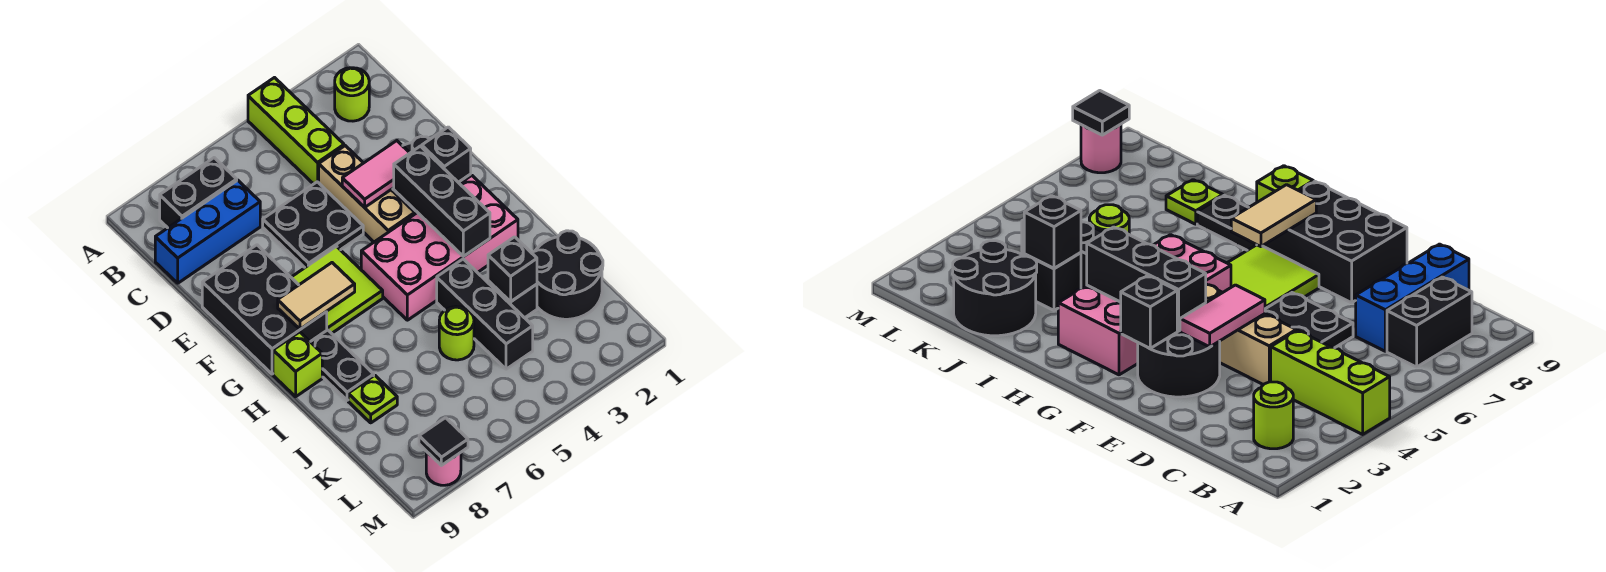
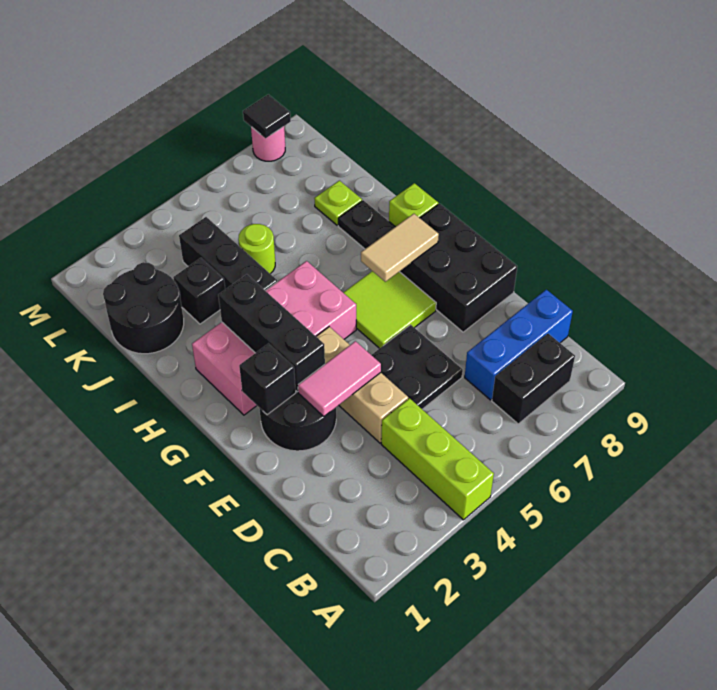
lime 1x1 round brick [335,68,369,121] -> none
black 1x1 brick [488,237,537,302] -> none

